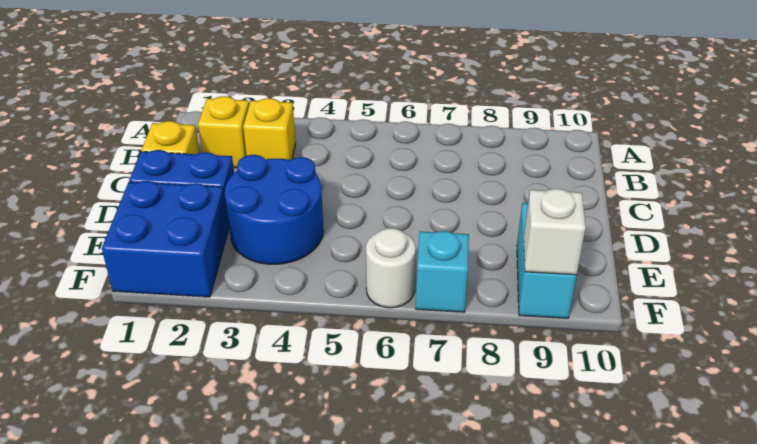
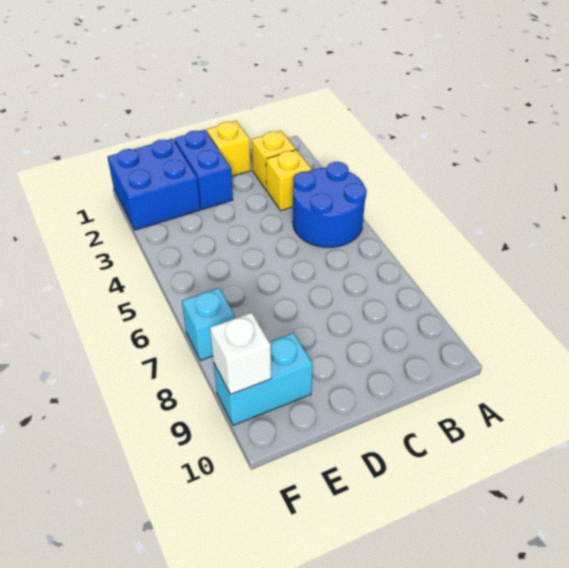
blue 2x2 round brick [225,155,323,264] -> blue 2x2 round brick moved to [293,162,367,247]
white 1x1 round brick [366,228,416,308] -> none

